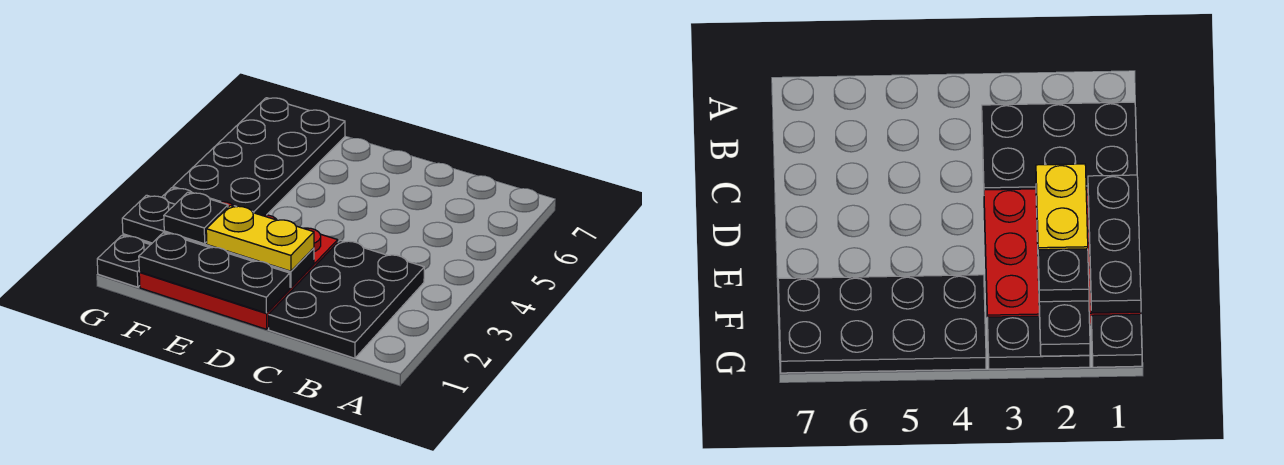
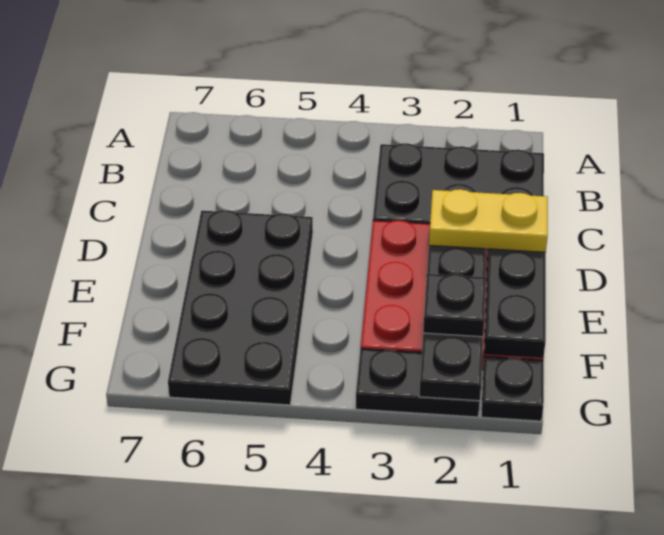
yellow 1x2 plate [206,206,314,271] -> yellow 1x2 plate turned to [429,189,548,252]
black 2x4 plate [173,98,345,215] -> black 2x4 plate turned to [168,210,313,405]

